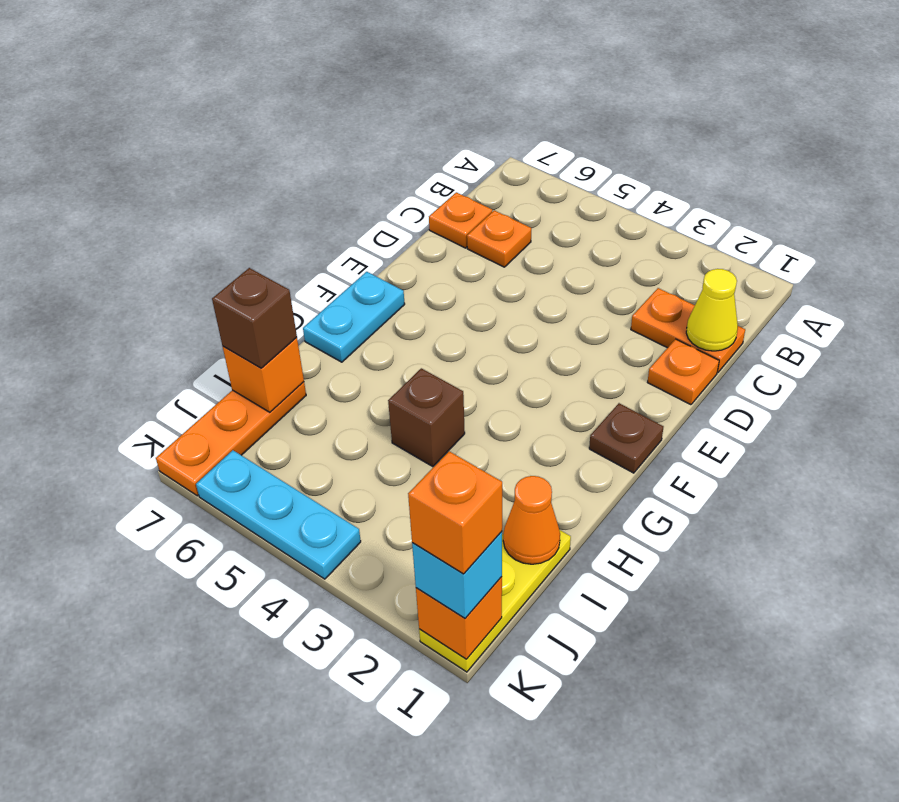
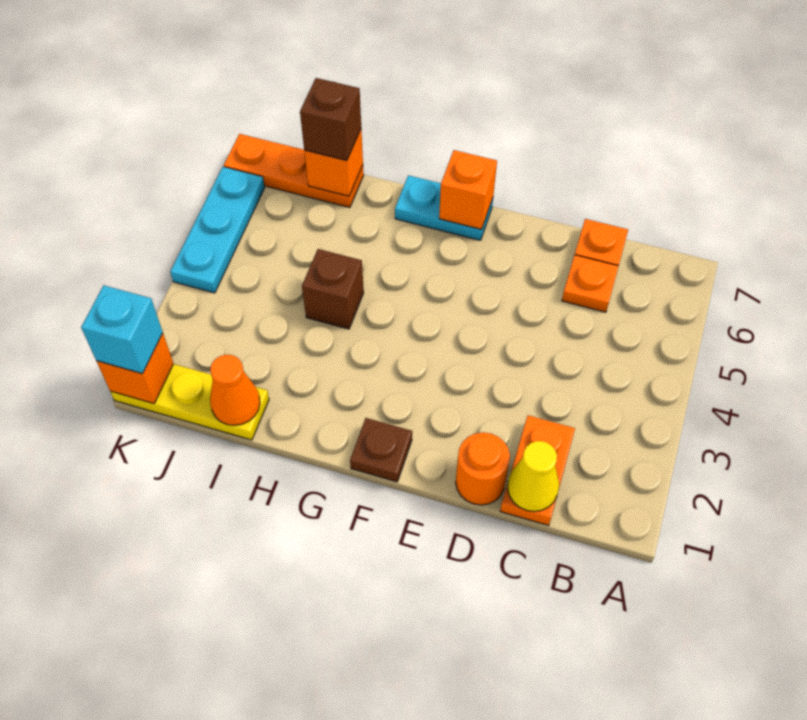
orange 1x1 plate [647,339,719,405] -> orange 1x1 round brick [456,432,510,505]
orange 1x1 brick [408,451,502,574] -> orange 1x1 brick moved to [439,150,497,229]

